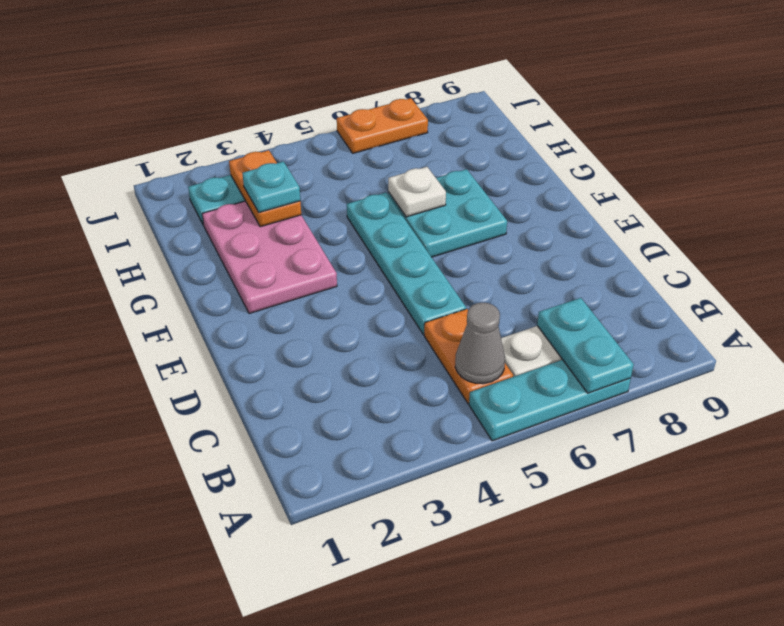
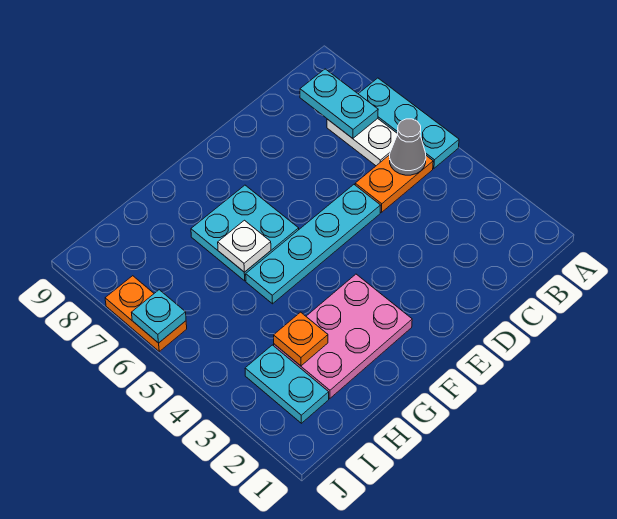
cyan 1x2 plate [537,298,634,393] -> cyan 1x2 plate turned to [300,69,378,138]
orange 1x2 plate [229,150,301,227] -> orange 1x1 plate [274,312,328,366]
cyan 1x1 plate [242,161,300,212] -> cyan 1x1 plate moved to [132,290,186,343]

